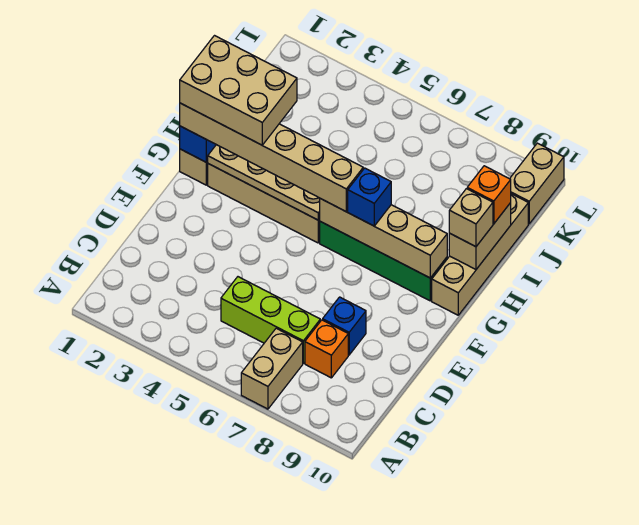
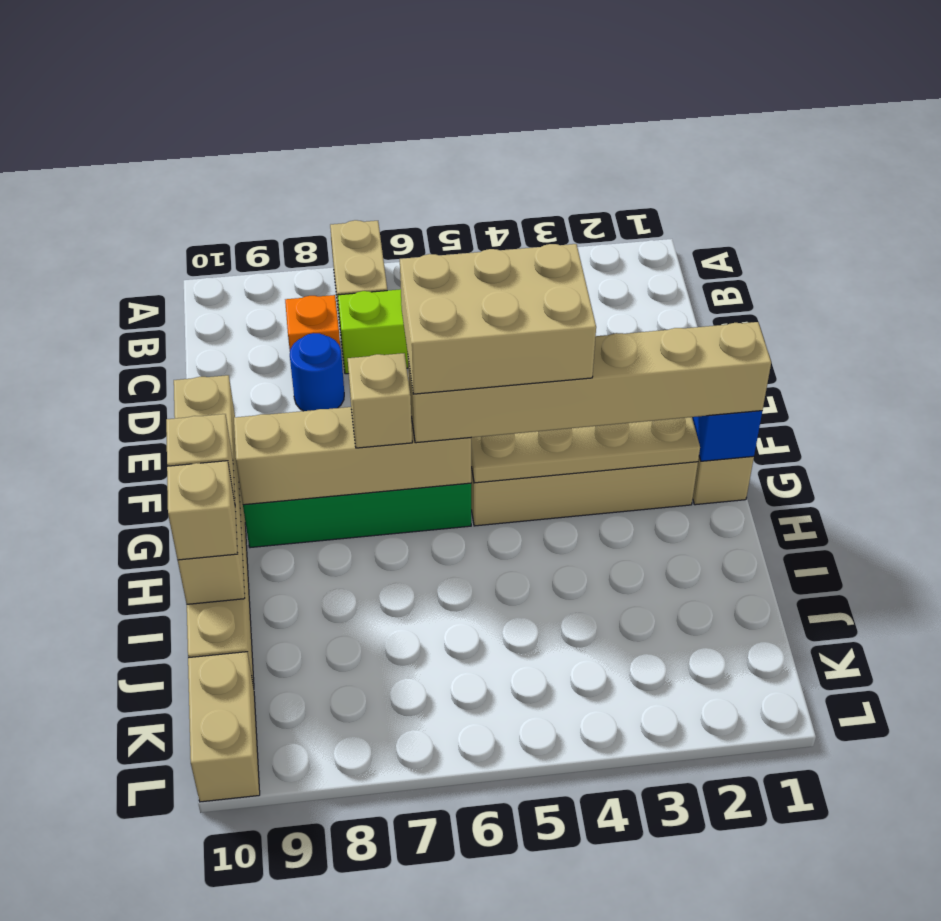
blue 1x1 brick [323,297,366,355] -> blue 1x1 round brick [290,333,344,411]
tan 2x3 brick [180,36,297,145] -> tan 2x3 brick moved to [400,244,596,394]
blue 1x1 brick [348,168,391,226] -> tan 1x1 brick [348,353,412,448]
tan 1x2 brick [449,203,511,269] -> tan 1x4 brick [174,375,245,604]
orange 1x1 brick [467,166,511,224] -> tan 1x1 brick [167,461,238,560]

